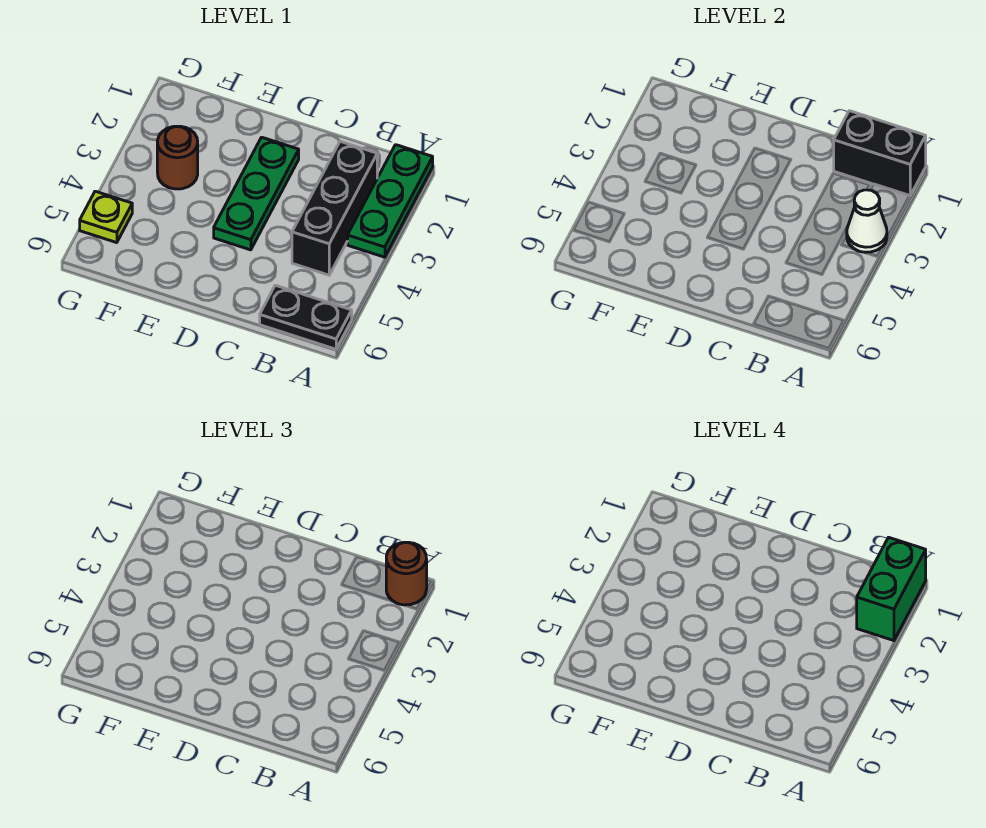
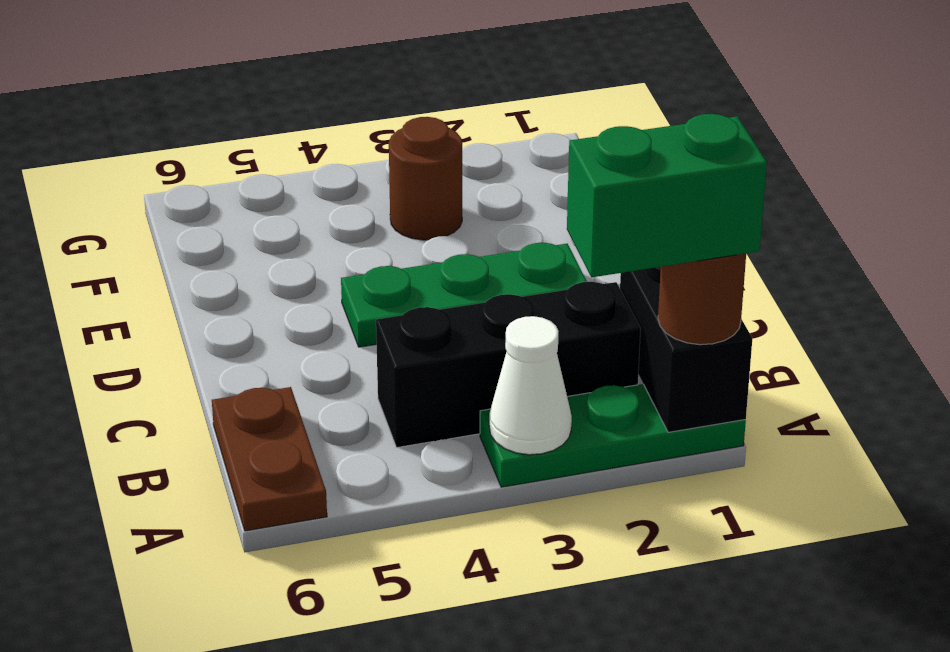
black 1x2 plate [260,285,352,349] -> brown 1x2 plate [212,387,327,531]
lime 1x1 plate [80,191,132,243] -> none

